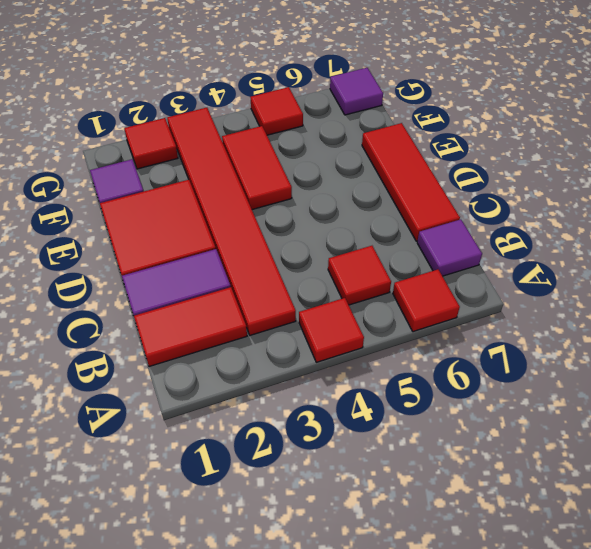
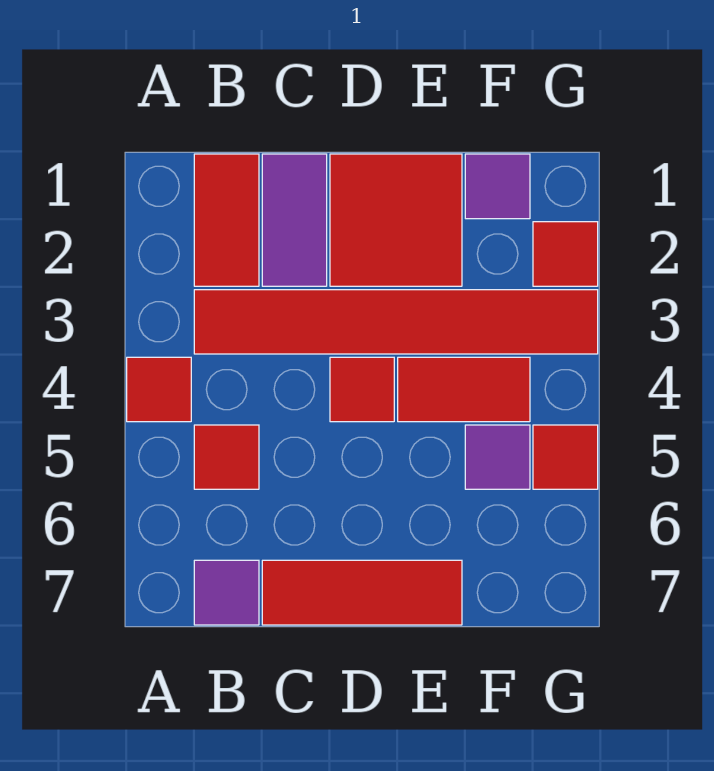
red 1x1 tile [393,269,460,332] -> red 1x1 tile moved to [330,357,394,422]
purple 1x1 tile [330,68,383,115] -> purple 1x1 tile moved to [465,425,530,489]

